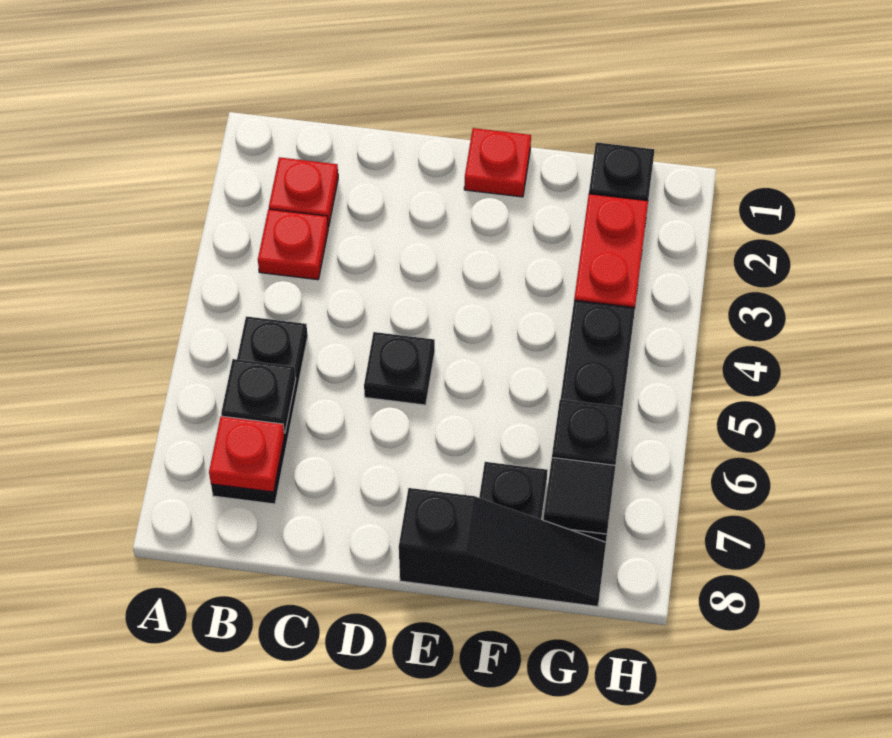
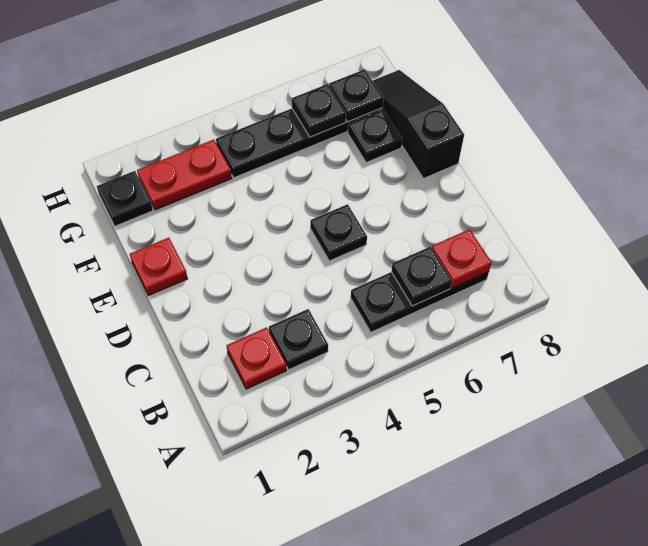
red 1x1 plate [258,209,328,280] -> black 1x1 plate [269,309,328,370]
black 1x1 tile [544,458,615,534] -> black 1x1 plate [329,69,383,122]

